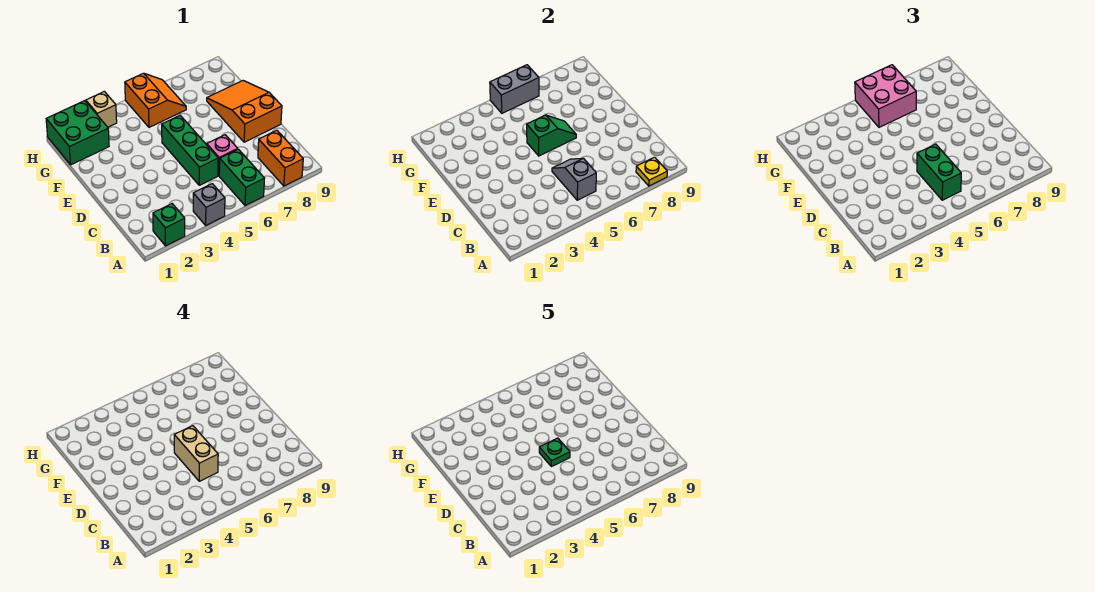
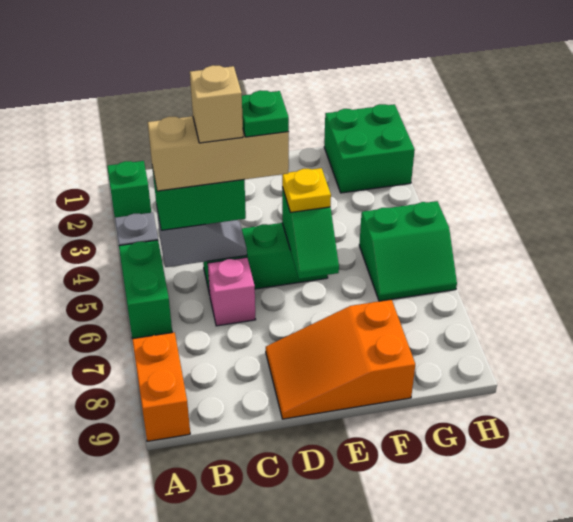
green 1x2 brick [219,149,265,206] -> green 1x2 brick turned to [119,240,172,339]
orange 1x2 brick [258,130,303,186] -> orange 1x2 brick turned to [132,332,190,441]
yellow 1x1 plate [636,157,667,186] -> yellow 1x1 plate moved to [282,168,331,212]
tan 1x2 brick [174,426,218,481] -> tan 1x3 brick [148,116,289,191]
orange 2x3 slope [207,81,282,142] -> orange 2x3 slope turned to [266,300,415,419]
orange 2x2 slope [125,73,186,127] -> green 2x2 slope [359,201,457,301]
pink 2x2 brick [855,65,916,127] -> none
tan 1x1 brick [86,91,117,127] -> tan 1x1 brick moved to [190,65,243,143]
grey 1x2 brick [490,65,539,113] -> none

